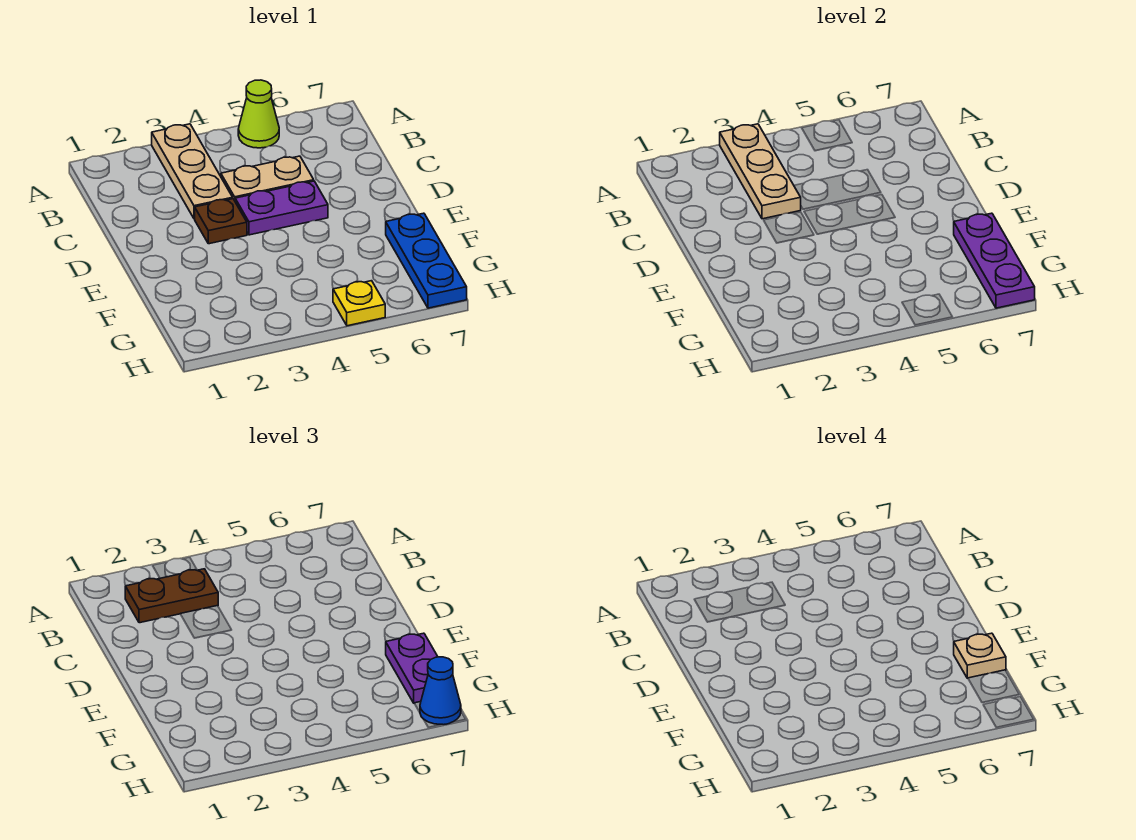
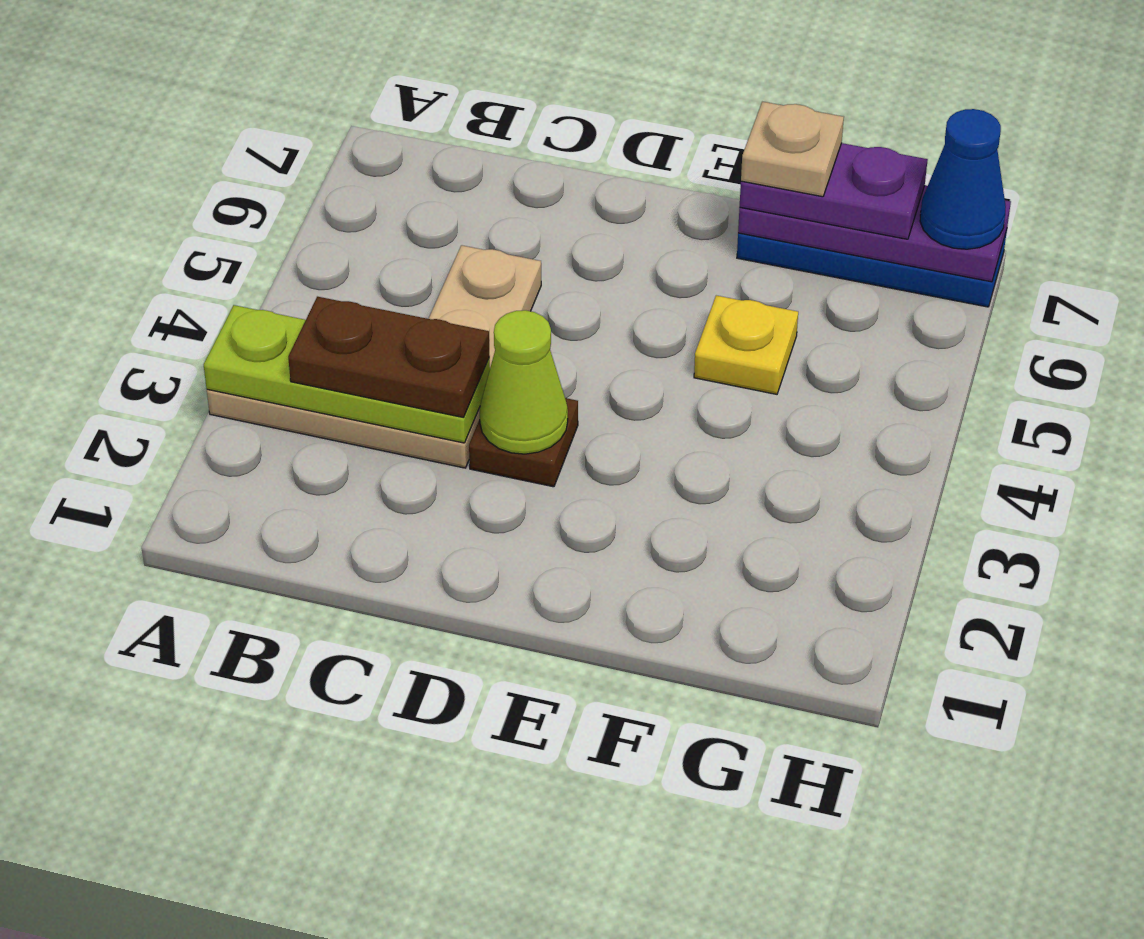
tan 1x3 plate [720,124,801,219] -> lime 1x3 plate [204,305,490,443]
lime 1x1 cone [238,80,279,148] -> lime 1x1 cone moved to [480,310,568,454]
brown 1x2 plate [125,569,218,623] -> brown 1x2 plate turned to [288,297,490,418]
purple 1x2 plate [235,181,328,235] -> none
yellow 1x1 plate [333,281,385,326] -> yellow 1x1 plate moved to [694,295,798,394]

